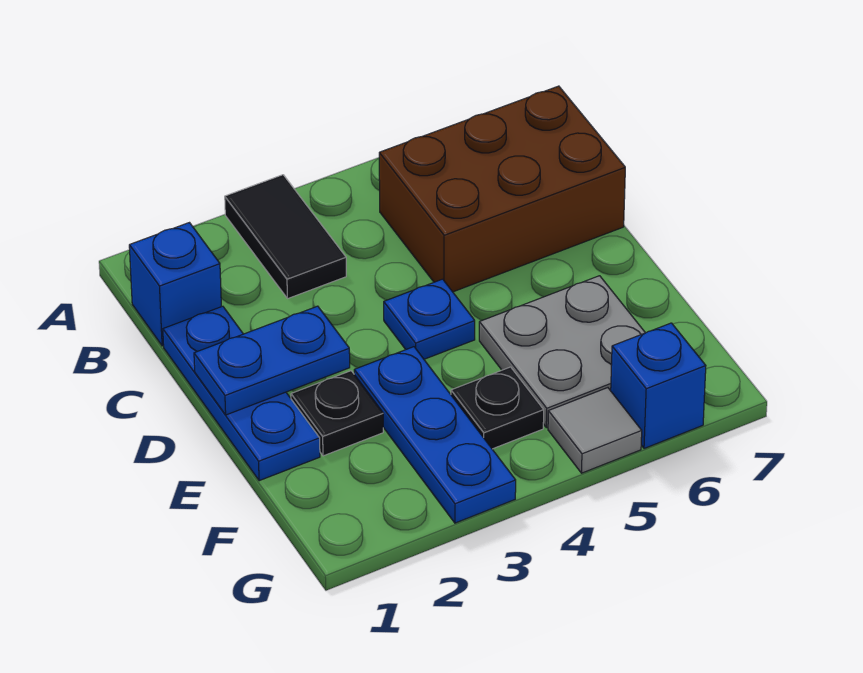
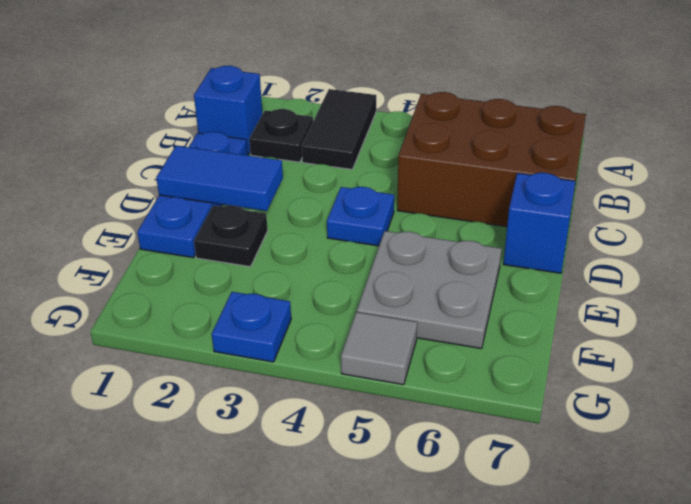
blue 1x2 plate [194,306,350,415] -> blue 1x2 tile [156,146,283,211]
blue 1x3 plate [354,347,516,523] -> blue 1x1 plate [212,292,291,362]
black 1x1 plate [451,367,544,449] -> black 1x1 plate moved to [249,109,313,162]
blue 1x1 brick [611,323,706,448] -> blue 1x1 brick moved to [503,173,575,273]

